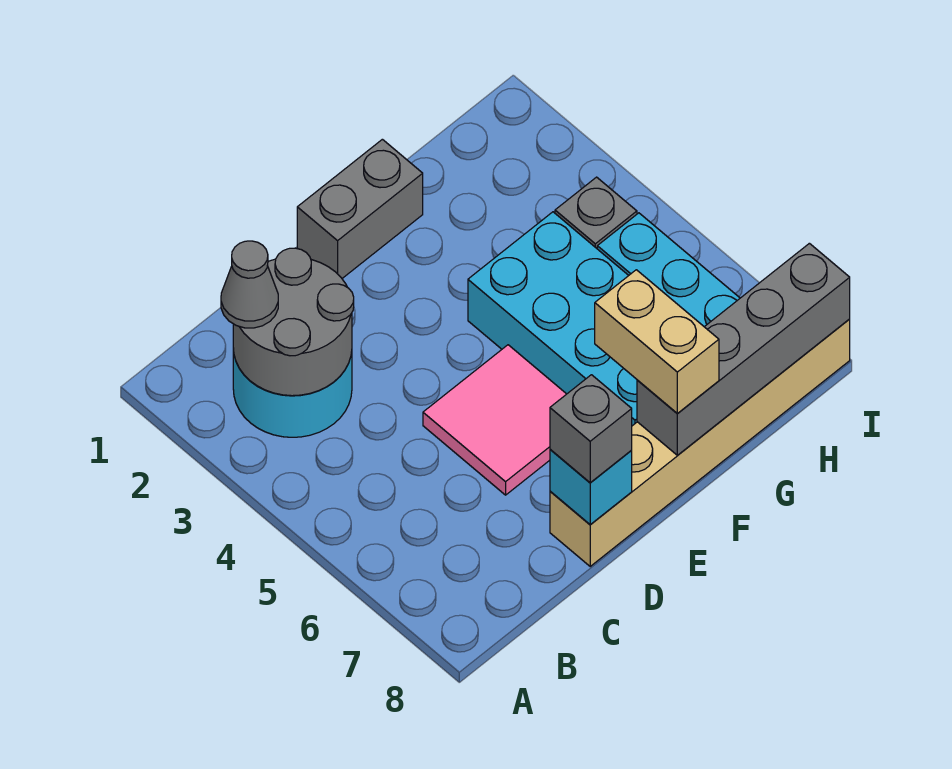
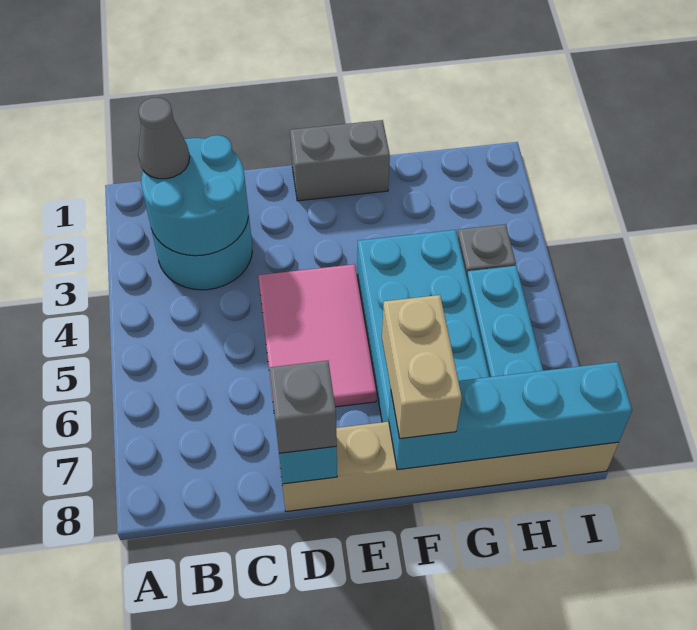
grey 2x2 round brick [233,248,354,396] -> cyan 2x2 round brick [141,135,248,256]
pink 2x2 tile [423,345,566,495] -> pink 2x3 tile [258,264,377,407]
grey 1x4 brick [637,243,850,455] -> cyan 1x4 brick [389,362,632,470]

